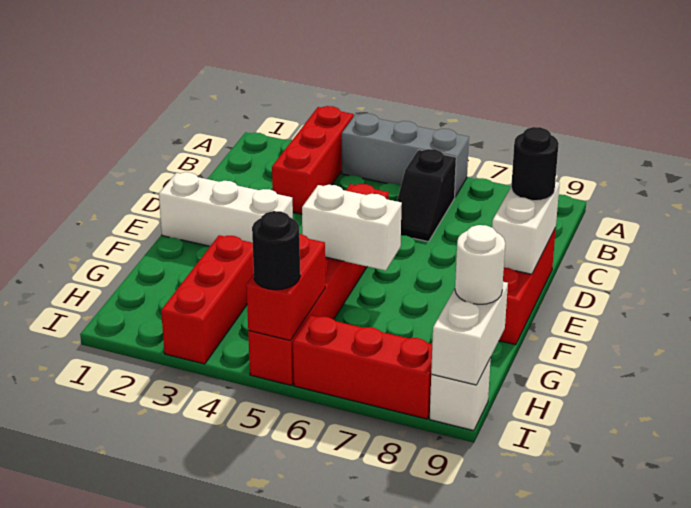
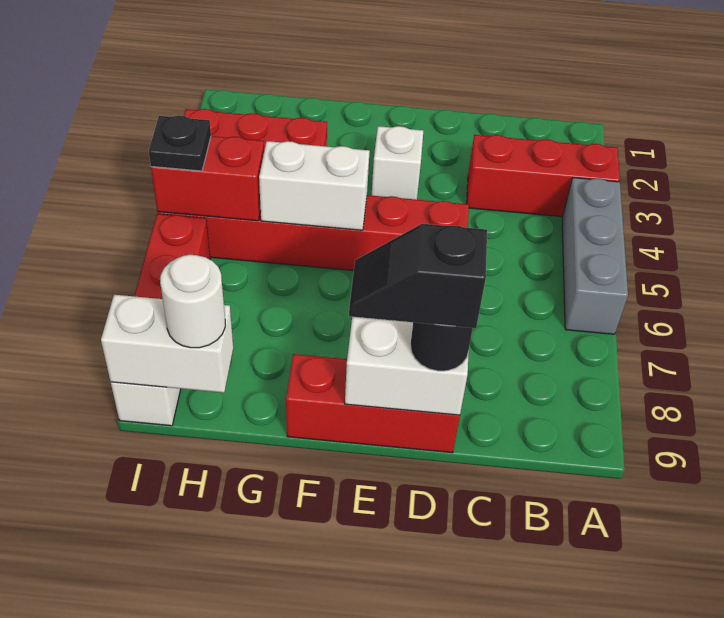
black 1x2 slope [397,149,456,242] -> black 1x2 slope moved to [349,224,487,328]
white 1x3 brick [159,172,293,246] -> white 1x1 brick [372,126,423,200]
white 1x2 brick [302,185,402,271] -> white 1x2 brick turned to [259,141,370,230]
black 1x1 round brick [252,211,300,290] -> black 1x1 plate [149,116,211,171]

